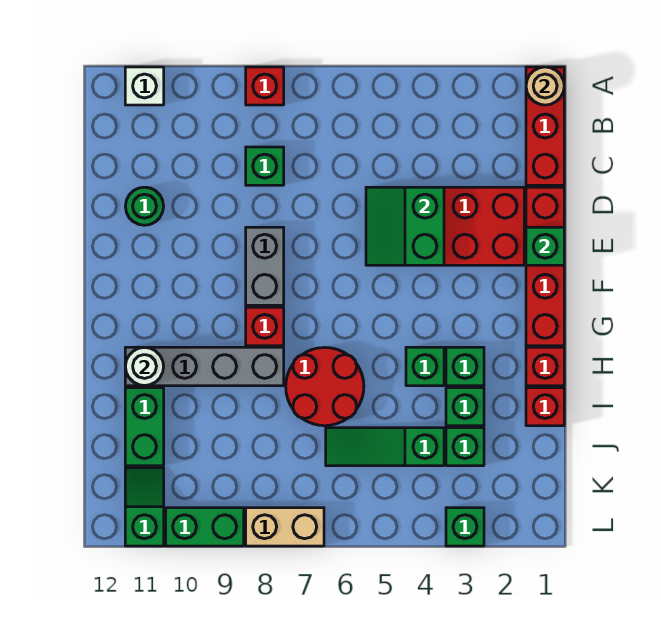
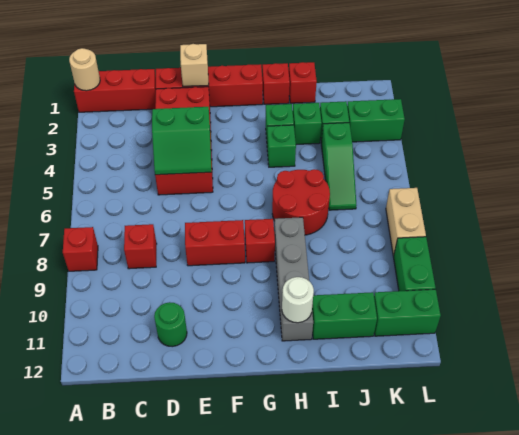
white 1x1 brick [125,67,164,105] -> none
green 1x1 brick [246,147,284,185] -> red 1x1 brick [124,224,157,269]
green 1x1 brick [526,227,564,265] -> tan 1x1 brick [180,44,209,87]
grey 1x2 brick [246,227,284,305] -> red 1x2 brick [185,220,245,266]
green 1x2 slope [125,468,164,546] -> green 1x2 brick [374,289,441,336]
green 1x1 brick [446,508,484,546] -> green 1x2 brick [347,99,405,142]

